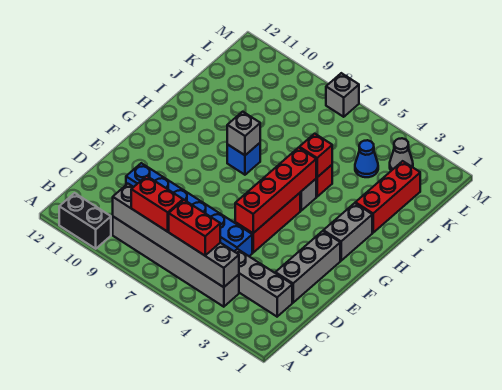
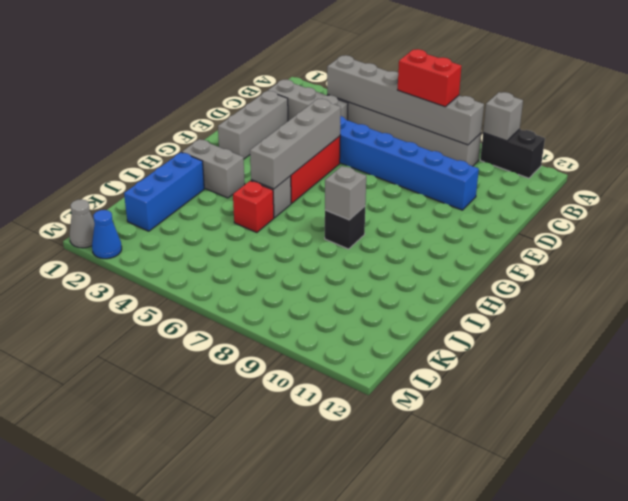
red 1x2 brick [169,200,220,256] -> none
red 1x4 brick [235,148,316,233] -> grey 1x4 brick [250,99,341,189]
grey 1x2 brick [323,203,372,261] -> grey 1x2 brick turned to [182,139,245,198]
blue 1x1 brick [227,143,260,175] -> black 1x1 brick [325,206,365,249]
red 1x3 brick [355,161,420,233] -> blue 1x3 brick [124,152,204,231]
red 1x1 brick [299,134,332,177] -> none
blue 1x1 cone [355,140,378,177] -> blue 1x1 cone moved to [92,210,122,259]
grey 1x1 cone [390,138,413,171] -> grey 1x1 cone moved to [69,199,95,248]
grey 1x1 brick [326,73,359,117] -> grey 1x1 brick moved to [483,92,523,141]

